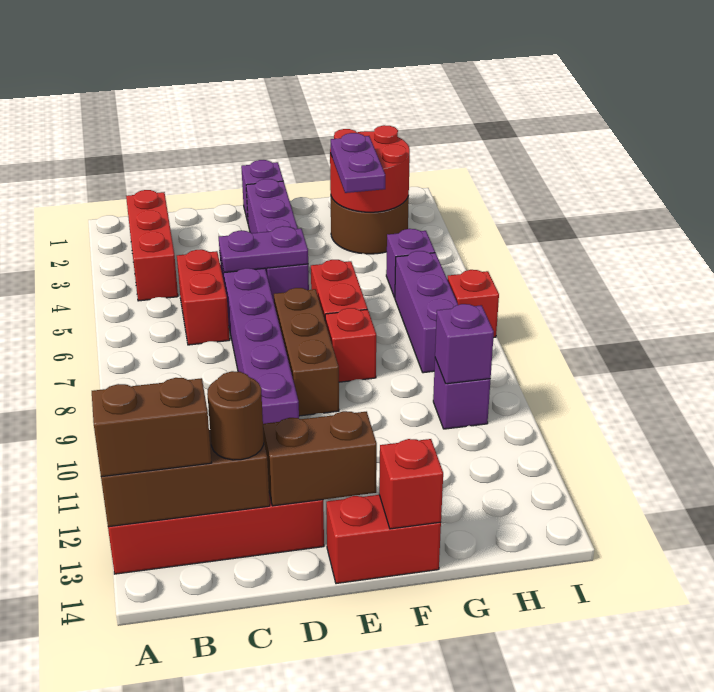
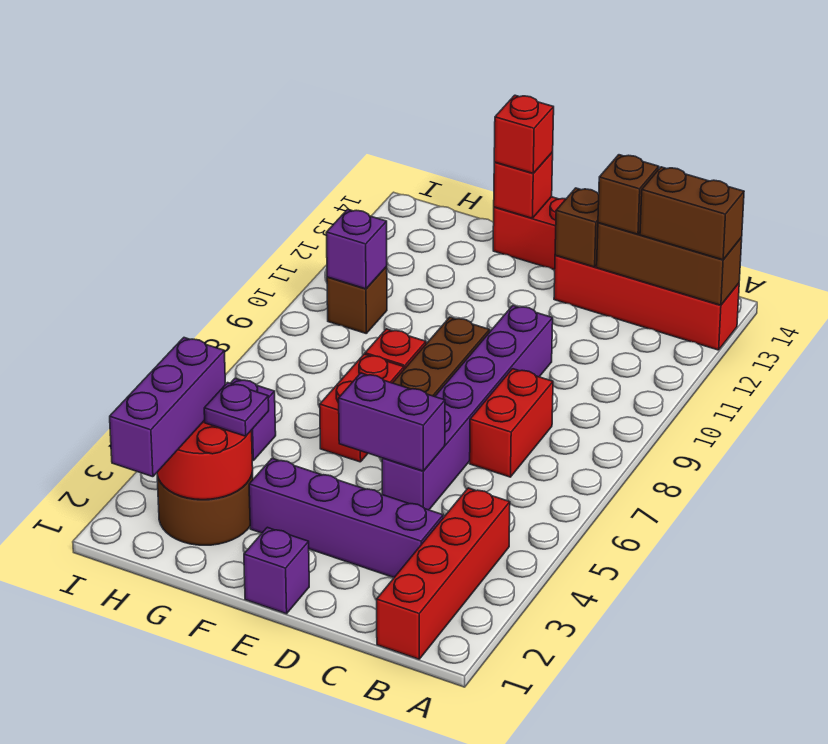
red 1x3 brick [126,190,178,301] -> red 1x4 brick [377,488,510,659]
red 1x2 brick [177,250,230,345] -> red 1x2 brick moved to [470,369,553,477]
brown 1x1 round brick [207,371,264,460] -> brown 1x1 brick [598,155,659,234]
purple 1x2 plate [219,226,308,273] -> purple 1x2 brick [339,373,445,471]
brown 1x2 brick [263,411,377,506] -> brown 1x1 brick [555,188,599,267]
purple 1x4 brick [246,179,309,301] -> purple 1x4 brick turned to [249,458,443,577]
purple 1x2 plate [331,133,385,193] -> purple 1x1 plate [204,383,269,436]
purple 1x3 brick [395,251,458,373] -> purple 1x3 brick moved to [110,338,226,477]
purple 1x1 brick [433,358,491,429] -> brown 1x1 brick [327,267,387,333]
red 1x1 brick [447,270,499,338] -> red 1x1 brick moved to [494,95,554,173]

